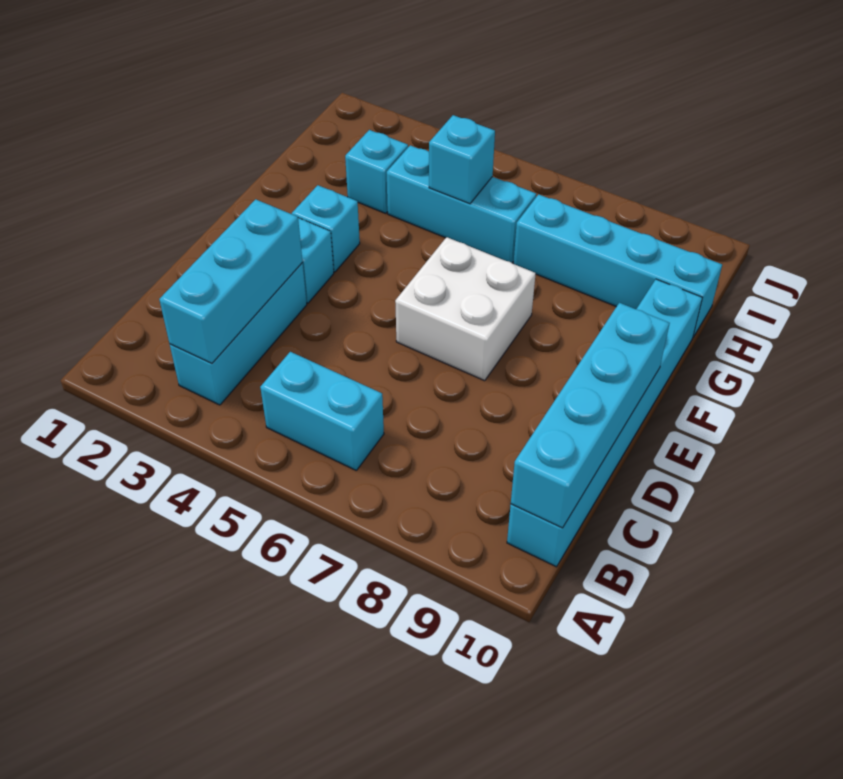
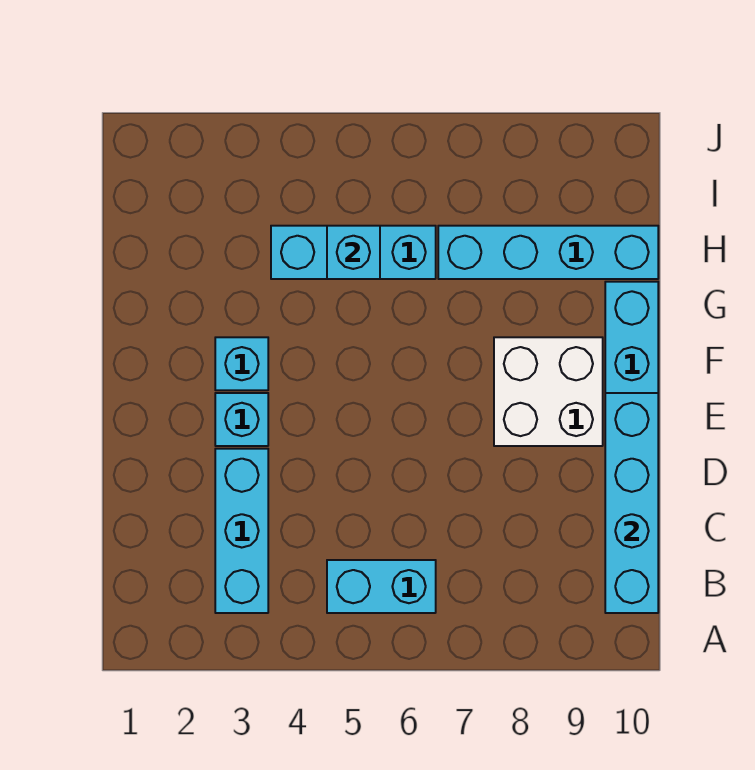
cyan 1x3 brick [159,199,302,364] -> none
white 2x2 brick [395,237,536,381] -> white 2x2 brick moved to [494,337,603,446]
cyan 1x1 brick [345,130,408,213] -> none

